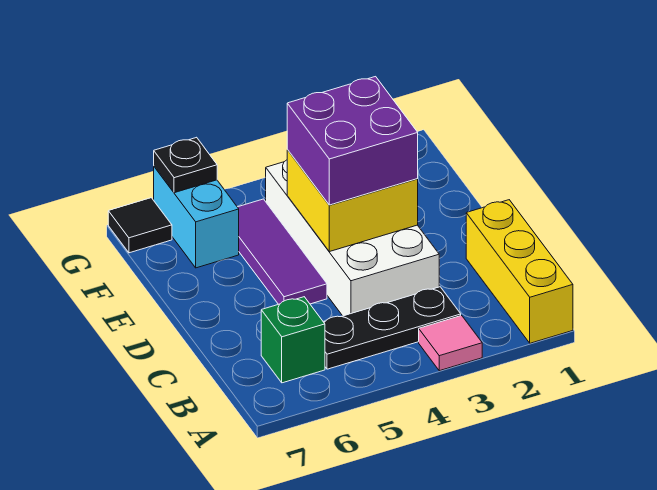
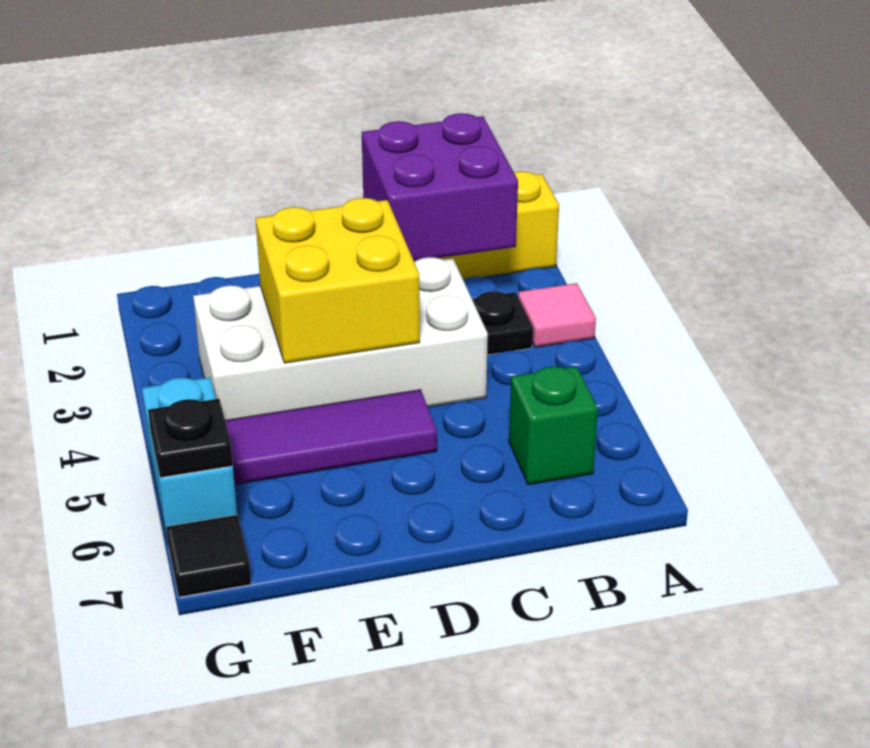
black 1x3 plate [324,287,461,369] -> black 1x1 plate [472,291,533,355]
purple 2x2 brick [287,77,418,205] -> purple 2x2 brick moved to [362,113,518,261]
cyan 1x2 brick [154,167,239,268] -> cyan 1x2 brick turned to [142,377,237,542]

